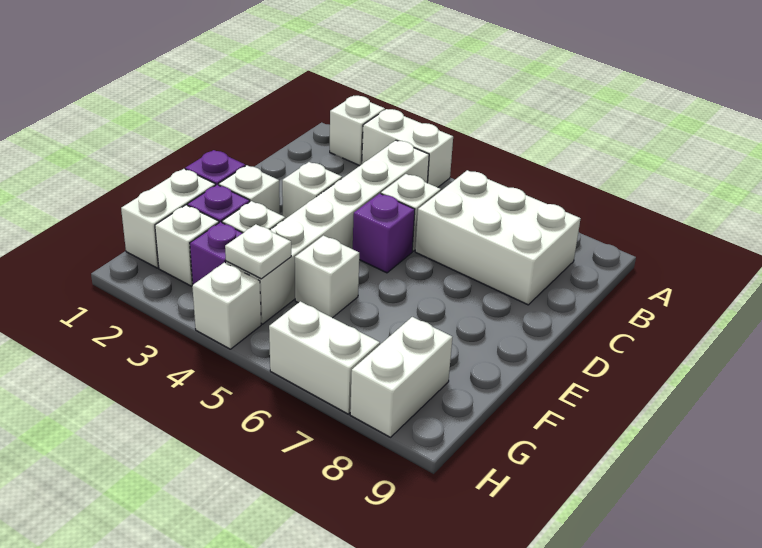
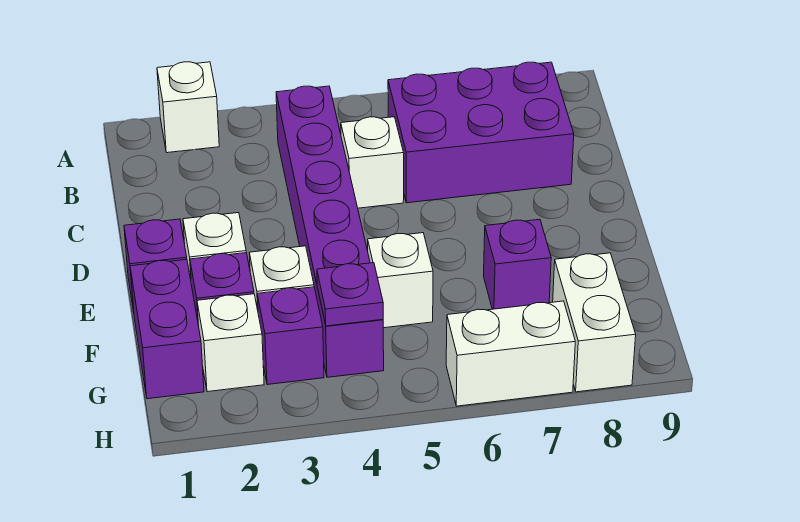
white 1x2 brick [362,109,453,187] -> none
white 1x6 brick [226,140,429,324] -> purple 1x6 brick [276,86,384,377]
white 2x3 brick [415,170,581,305] -> purple 2x3 brick [388,62,574,203]
white 1x1 brick [282,162,342,219] -> none
purple 1x1 brick [353,193,415,273] -> purple 1x1 brick moved to [484,219,551,309]
white 1x2 brick [121,169,215,268] -> purple 1x2 brick [130,259,204,399]
white 1x1 plate [225,224,291,279] -> purple 1x1 plate [317,263,383,326]
white 1x1 brick [192,263,261,349] -> none

